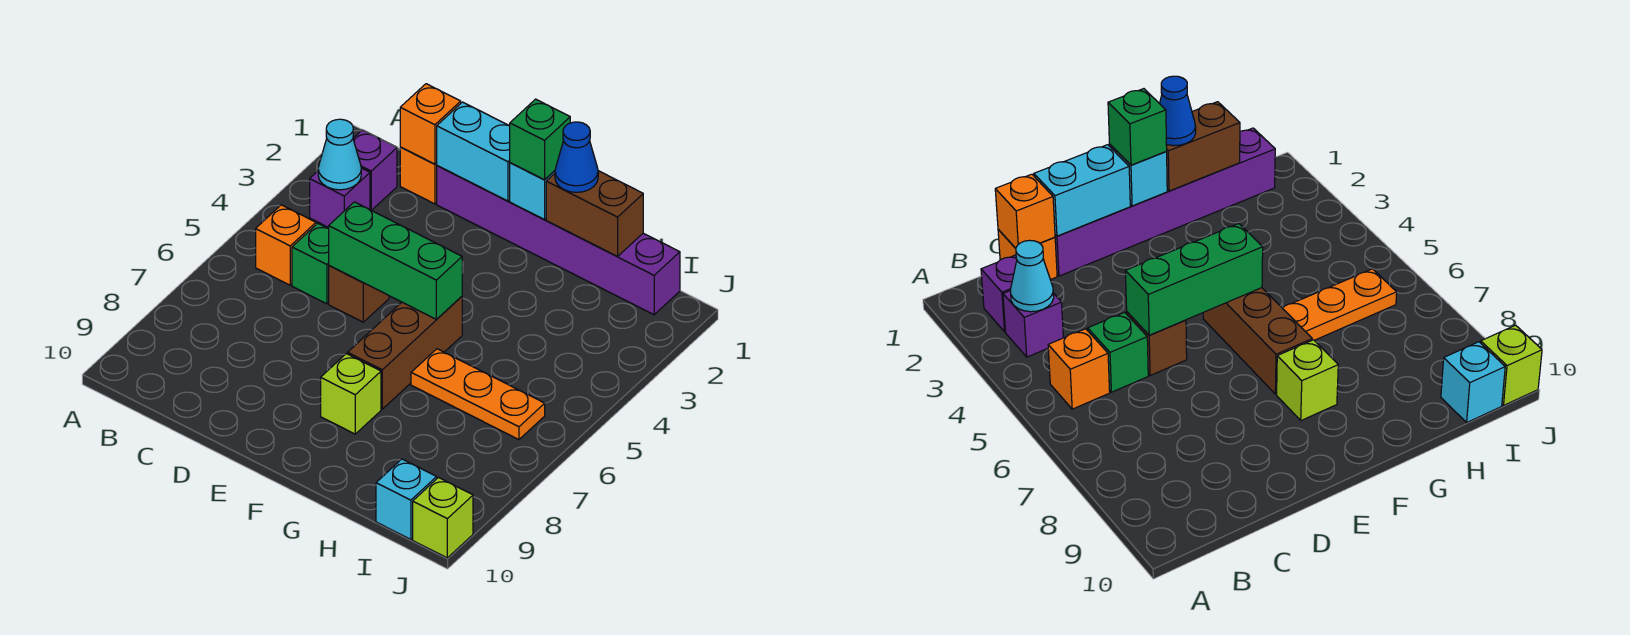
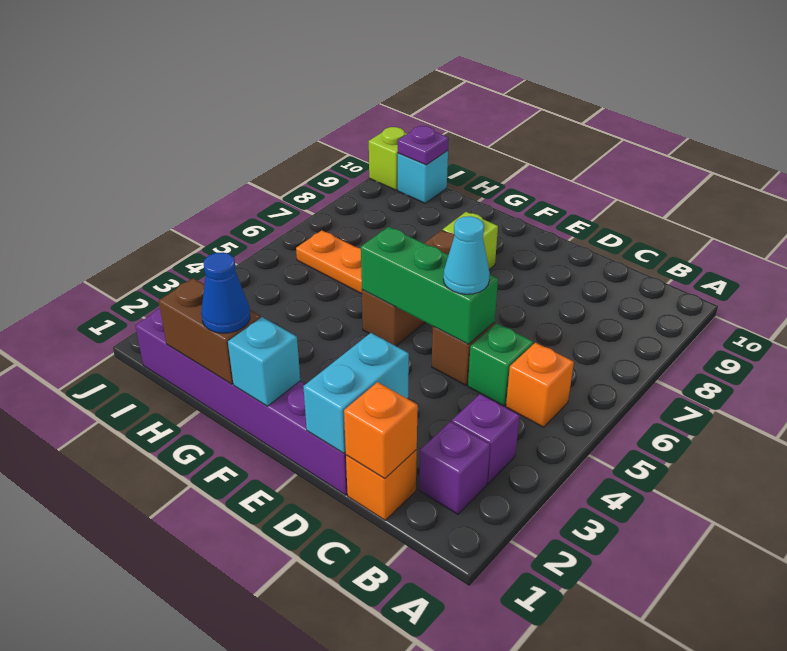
cyan 1x1 cone [318,119,361,190] -> cyan 1x1 cone moved to [443,216,490,294]
cyan 1x2 brick [437,102,510,201] -> cyan 1x2 brick turned to [303,333,409,453]
green 1x1 brick [510,99,570,180] -> none
none -> purple 1x1 plate [398,126,449,165]

